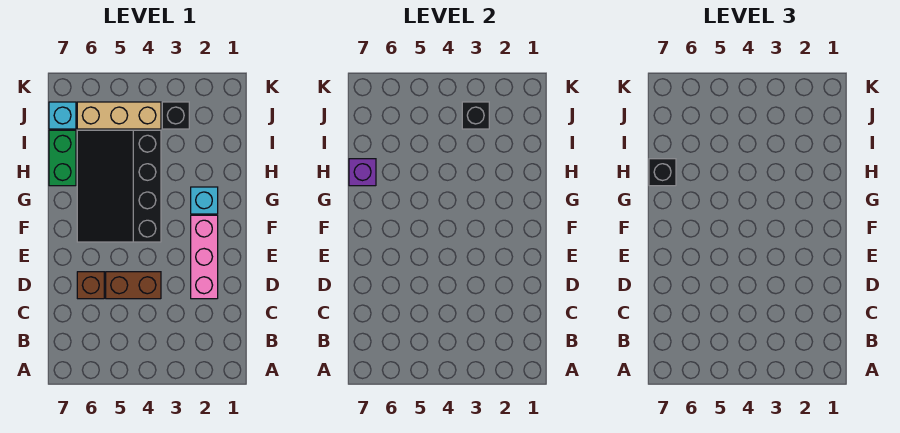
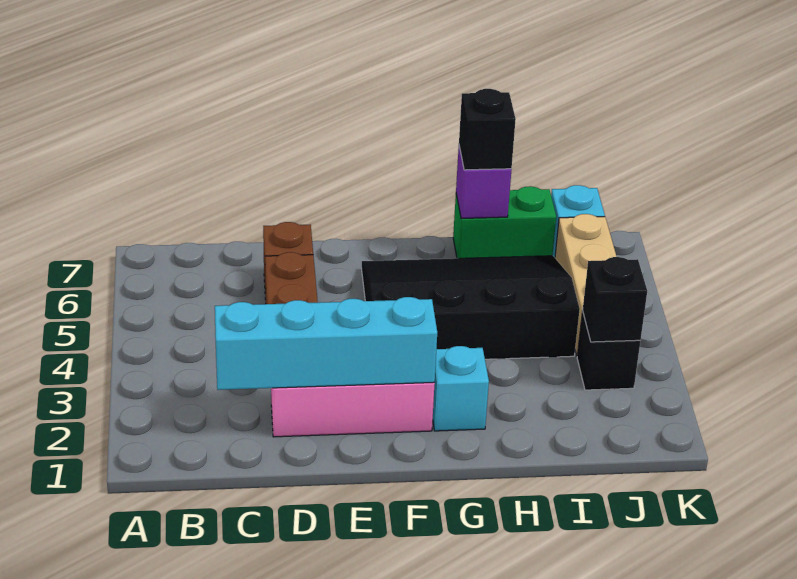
none -> cyan 1x4 brick [215,297,437,390]

